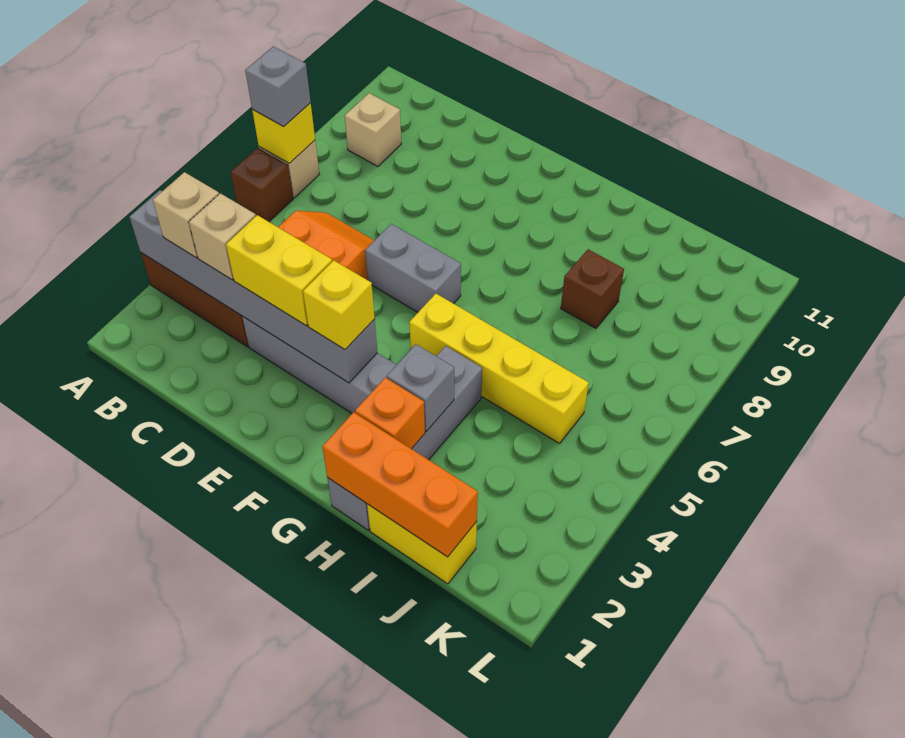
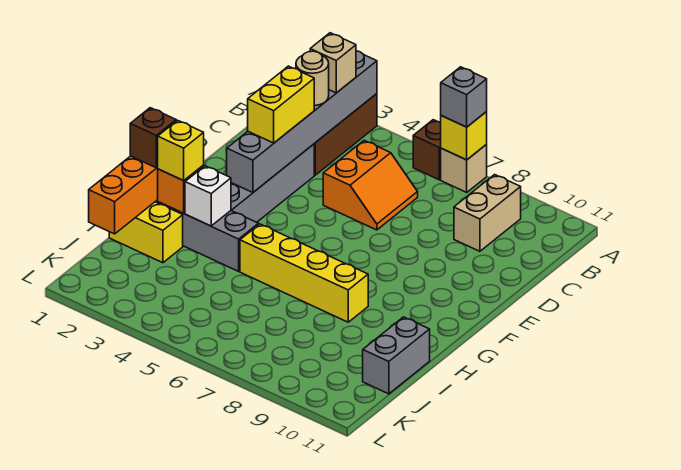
tan 1x1 brick [345,93,401,166] -> tan 1x2 brick [454,175,521,251]
tan 1x1 brick [189,193,256,280] -> tan 1x1 round brick [296,51,329,106]
grey 1x2 brick [365,224,461,312] -> grey 1x2 brick moved to [363,317,430,394]
yellow 1x1 brick [303,260,375,349] -> yellow 1x1 brick moved to [158,120,204,181]
yellow 1x4 brick [409,294,589,443] -> yellow 1x4 brick turned to [240,224,368,322]
grey 1x1 brick [387,344,454,431] -> white 1x1 brick [185,166,231,226]
yellow 1x2 brick [367,504,477,584] -> yellow 1x2 brick turned to [109,202,183,263]
brown 1x1 brick [561,249,624,328] -> brown 1x1 brick moved to [130,108,176,168]

